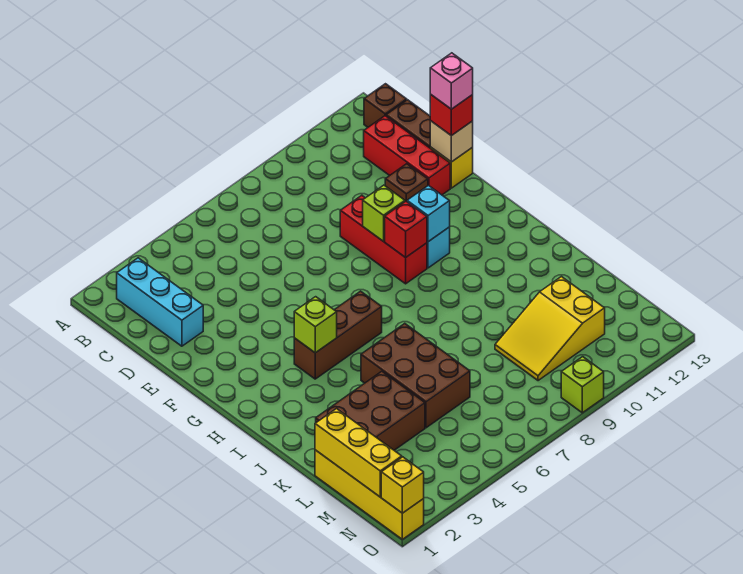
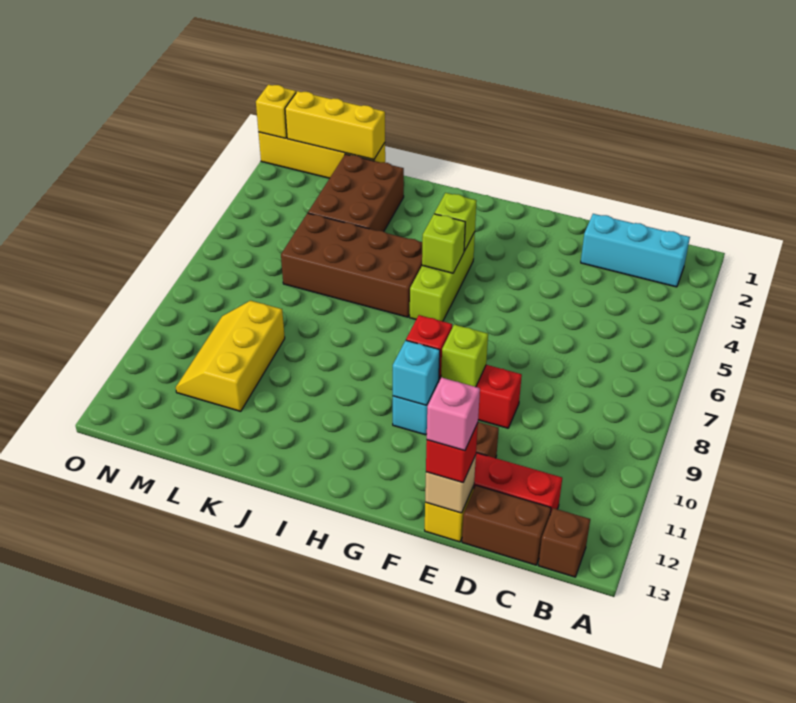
brown 1x3 brick [294,291,382,379] -> lime 1x3 brick [410,232,475,321]
brown 2x3 brick [361,324,470,428] -> brown 2x4 brick [281,213,422,317]
yellow 2x3 slope [495,277,605,381] -> yellow 2x3 slope turned to [176,301,285,411]
lime 1x1 brick [561,357,604,413] -> lime 1x1 brick moved to [422,214,465,273]

